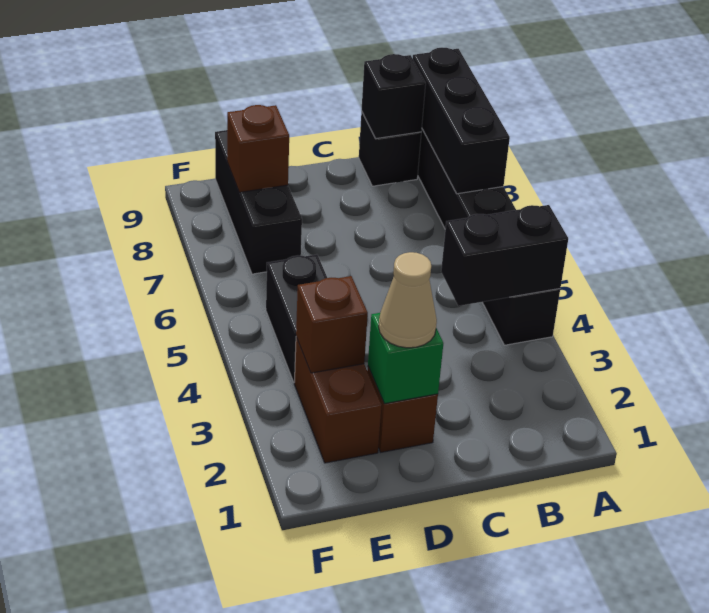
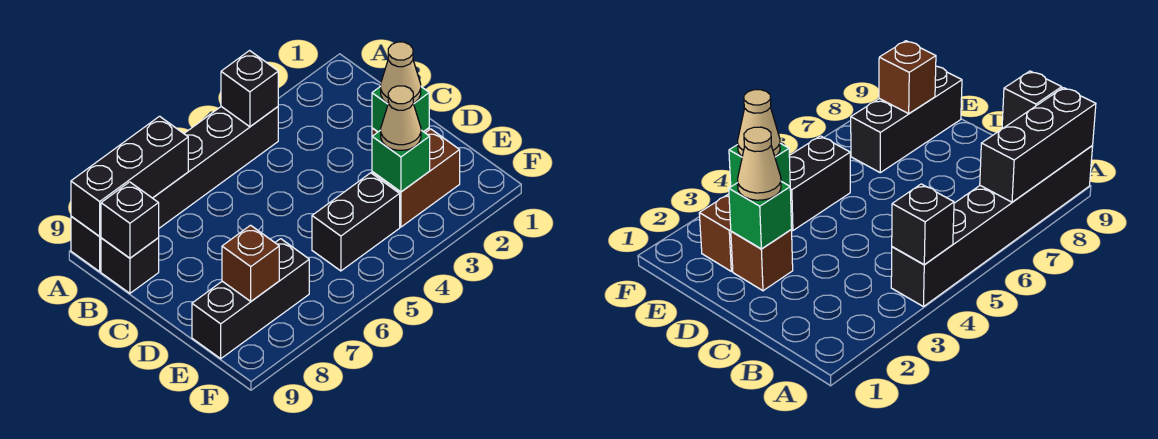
black 1x2 brick [441,205,568,306] -> black 1x1 brick [221,51,278,127]
brown 1x1 brick [296,276,368,373] -> green 1x1 brick [372,130,430,192]
none -> tan 1x1 cone [381,86,421,150]

